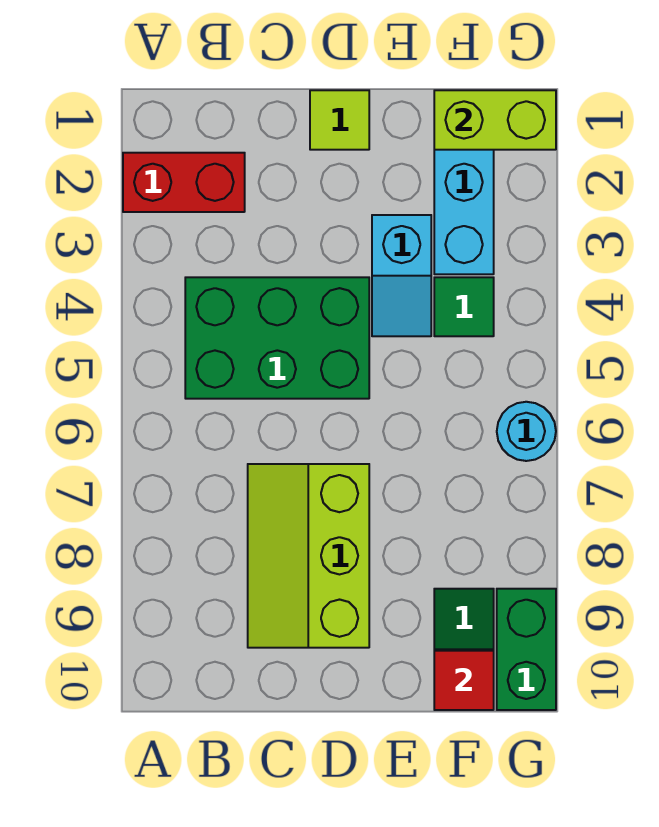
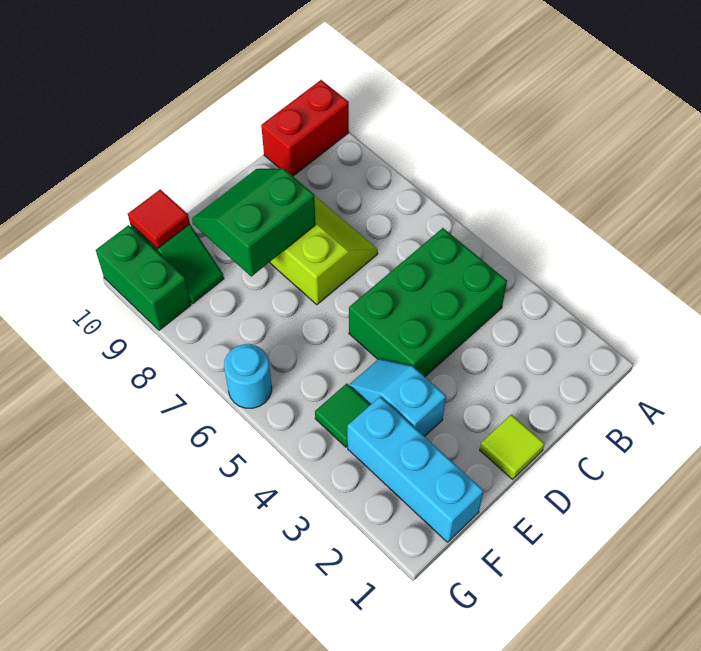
red 1x2 brick [123,153,245,212] -> red 1x2 brick moved to [261,80,349,176]
none -> green 2x2 slope [192,168,316,276]
lime 1x2 brick [434,90,556,150] -> none

